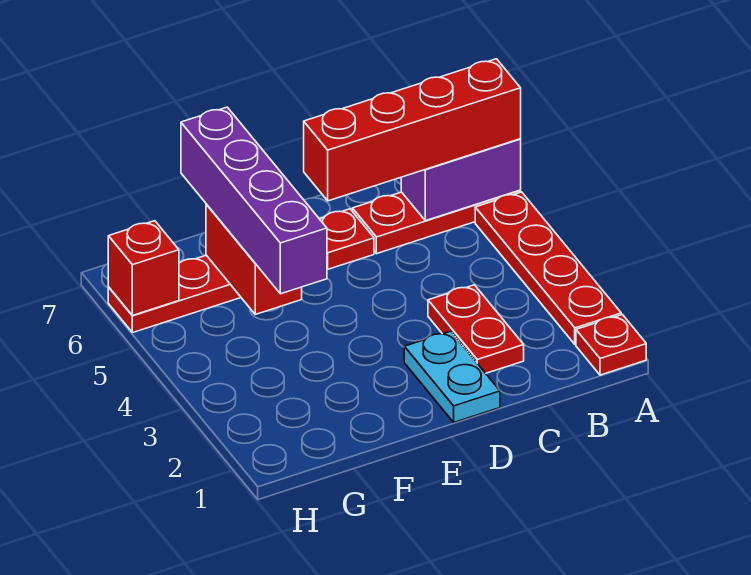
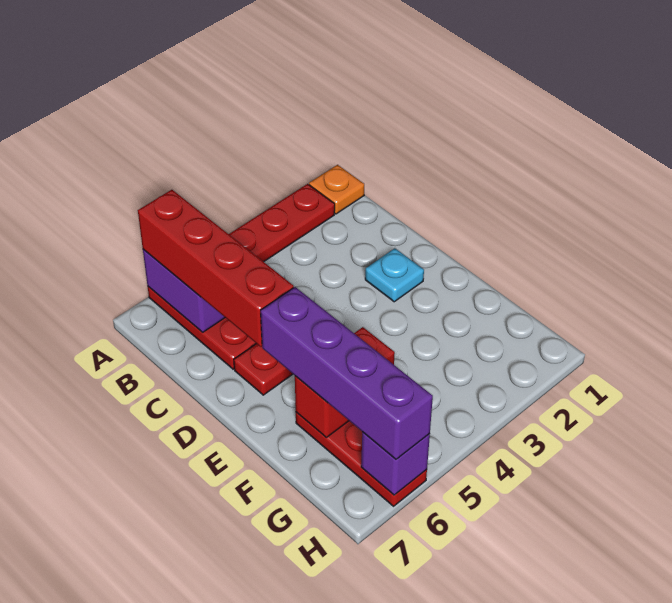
red 1x1 plate [576,315,646,375] -> orange 1x1 plate [309,165,364,214]
red 1x2 plate [428,285,524,373] -> none
cyan 1x2 plate [404,331,500,422] -> cyan 1x1 plate [365,248,424,302]
purple 1x4 brick [181,107,327,294] -> purple 1x4 brick turned to [261,287,433,459]
red 1x1 brick [108,221,179,315] -> purple 1x1 brick [361,432,430,495]

